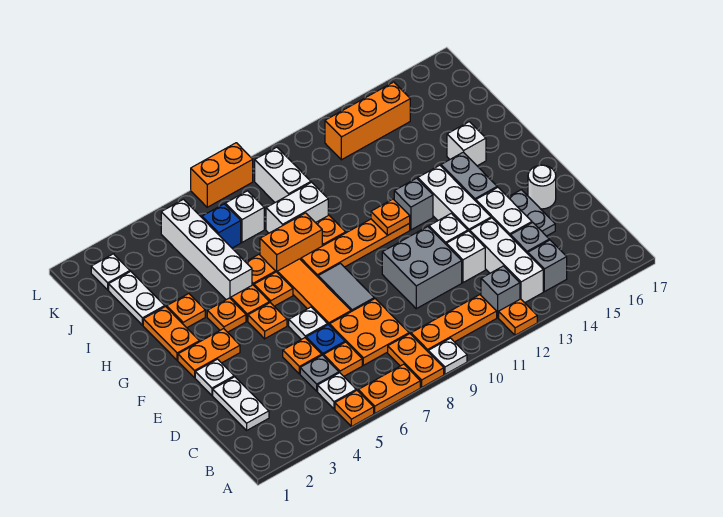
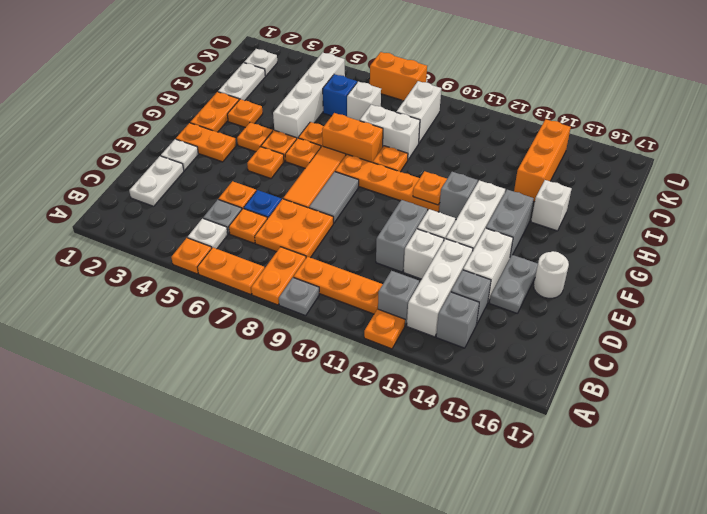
white 1x1 plate [428,338,467,374] -> grey 1x1 plate [279,277,319,316]
grey 2x2 brick [382,227,462,309] -> grey 1x2 brick [376,200,427,272]
white 1x1 plate [289,307,328,340] -> none
orange 1x3 brick [325,82,410,160] -> orange 1x3 brick turned to [514,119,571,202]

